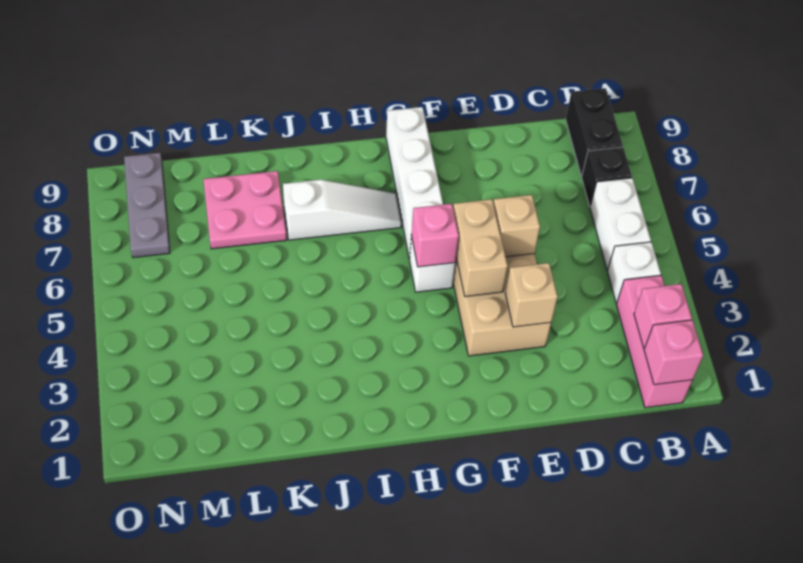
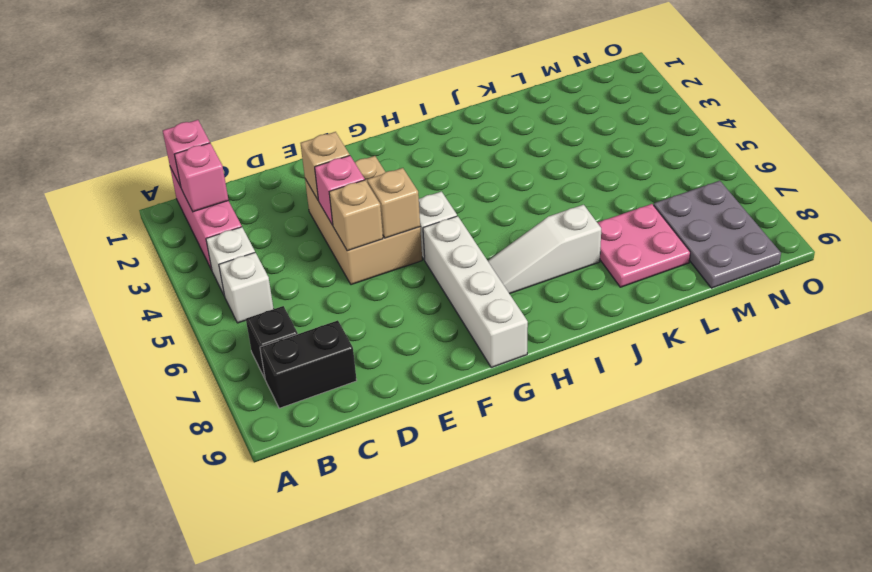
white 1x2 brick [590,178,651,270] -> white 1x1 brick [219,253,273,323]
black 1x2 brick [566,88,623,176] -> black 1x2 brick turned to [260,320,357,408]
tan 1x2 brick [453,199,508,297] -> tan 1x1 brick [367,168,420,238]
pink 1x1 brick [411,204,459,267] -> pink 1x1 brick moved to [315,156,365,225]
grey 1x3 plate [124,153,170,258] -> grey 2x3 plate [654,181,781,288]

